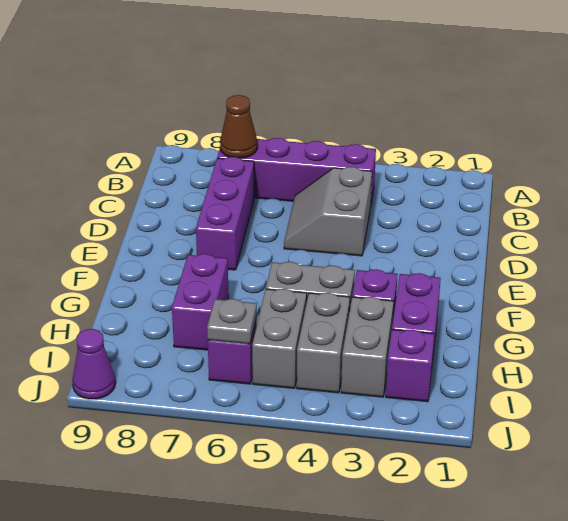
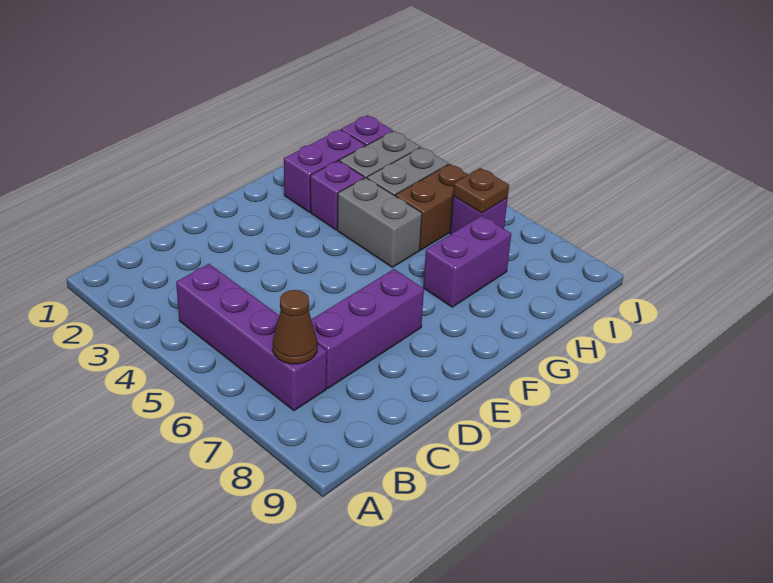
grey 2x2 slope [284,167,372,256] -> none
grey 1x2 brick [252,289,307,388] -> brown 1x2 brick [395,164,468,250]
grey 1x1 plate [207,299,257,344] -> brown 1x1 plate [453,168,509,213]
purple 1x1 cone [72,329,115,399] -> none

